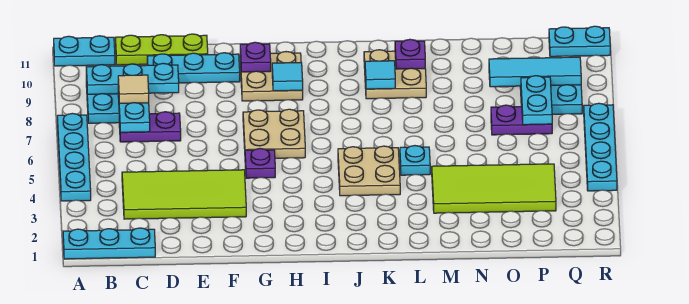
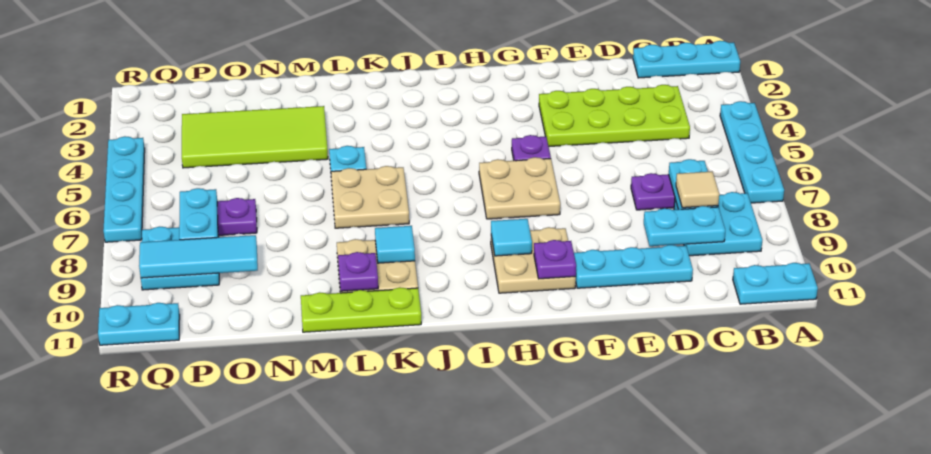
cyan 1x3 plate [86,63,179,94] -> cyan 1x2 plate [644,206,725,246]
lime 2x4 tile [122,170,246,219] -> lime 2x4 plate [539,85,690,147]
lime 1x3 plate [115,34,208,65] -> lime 1x3 plate moved to [301,287,421,332]
tan 2x2 plate [338,146,400,196] -> tan 2x2 plate moved to [331,166,409,228]

